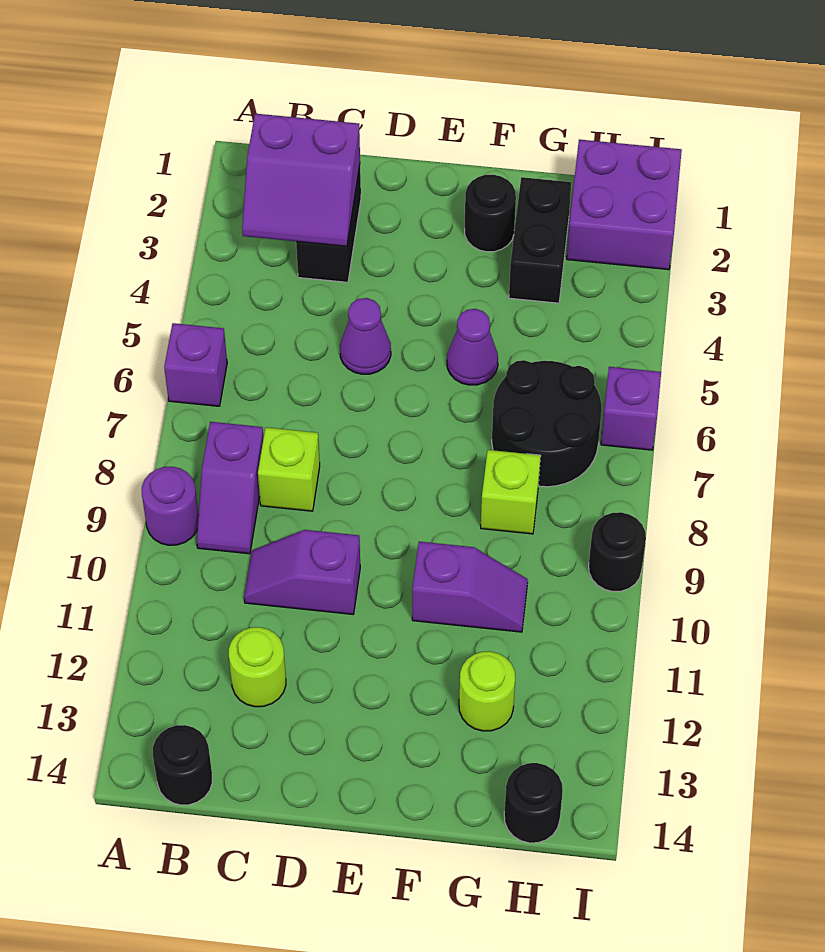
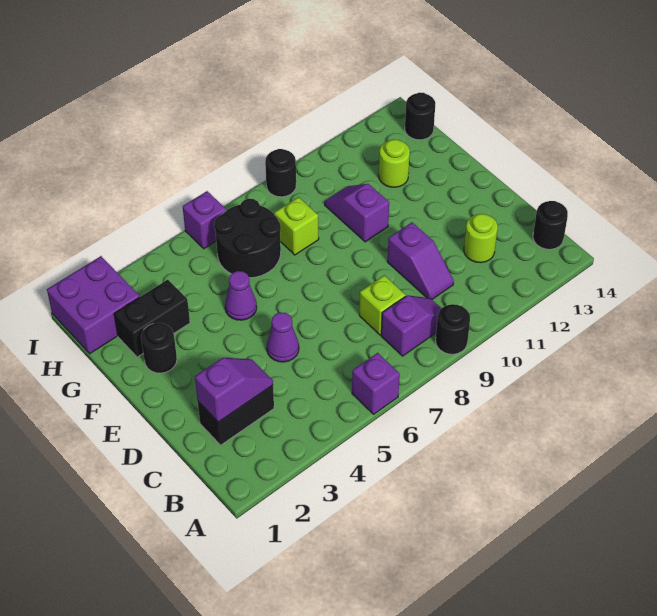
purple 1x1 round brick [142,467,199,545] -> black 1x1 round brick [436,304,470,354]
purple 2x2 slope [242,114,360,246] -> purple 1x2 slope [195,358,273,422]

